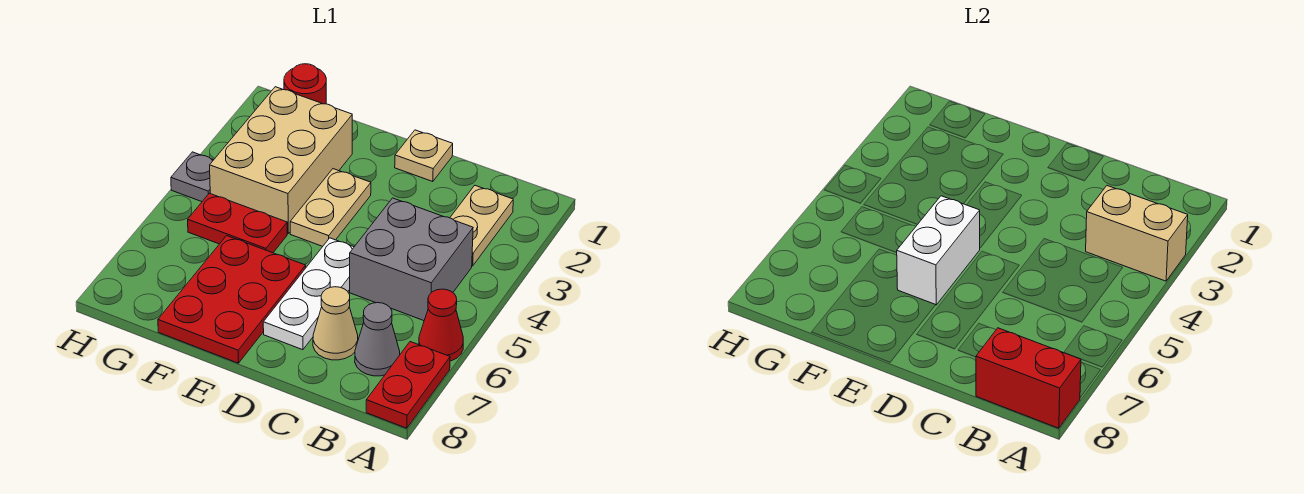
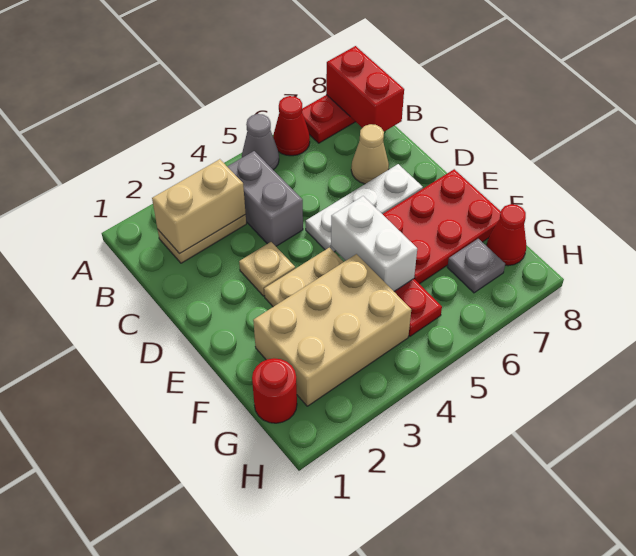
tan 1x2 brick [1086,186,1188,281] -> tan 1x2 brick turned to [152,159,246,254]
grey 2x2 brick [350,198,473,321] -> grey 1x2 brick [227,151,303,246]
grey 1x1 cone [355,303,400,376] -> grey 1x1 cone moved to [242,114,279,170]
tan 1x1 plate [395,130,453,182] -> tan 1x1 plate moved to [239,242,295,296]
white 1x2 brick [897,196,980,305] -> white 1x2 brick turned to [331,196,417,291]
none -> red 1x1 cone [487,204,526,266]
grey 1x1 plate [171,152,213,202] -> grey 1x1 plate moved to [447,239,505,293]

